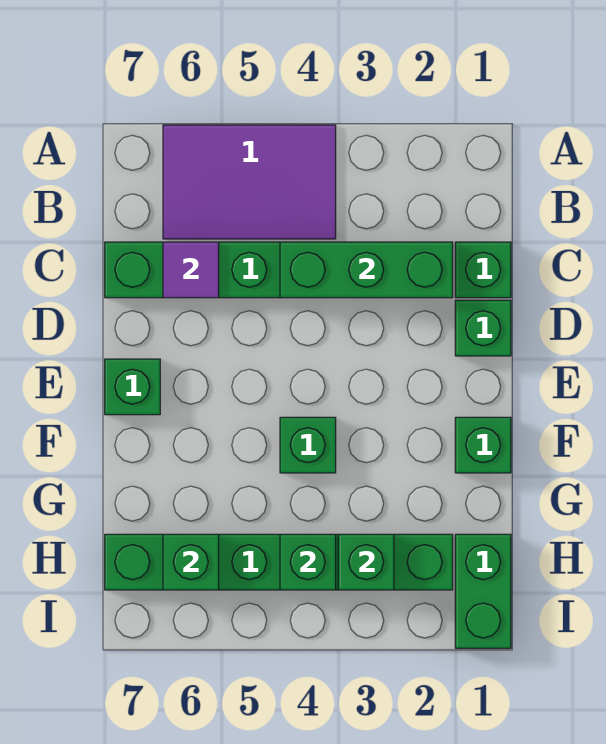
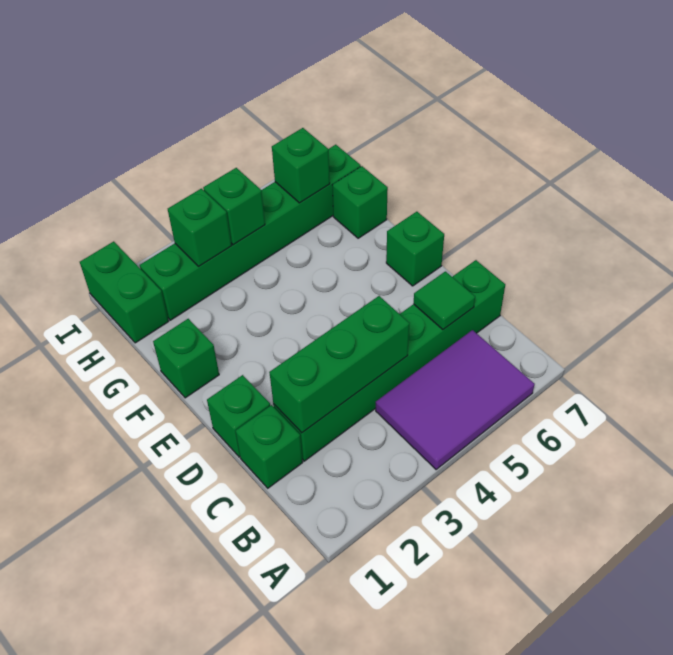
purple 1x1 tile [163,242,219,298] -> green 1x1 tile [413,271,475,330]
green 1x1 brick [280,417,336,473] -> green 1x1 brick moved to [333,166,388,238]

